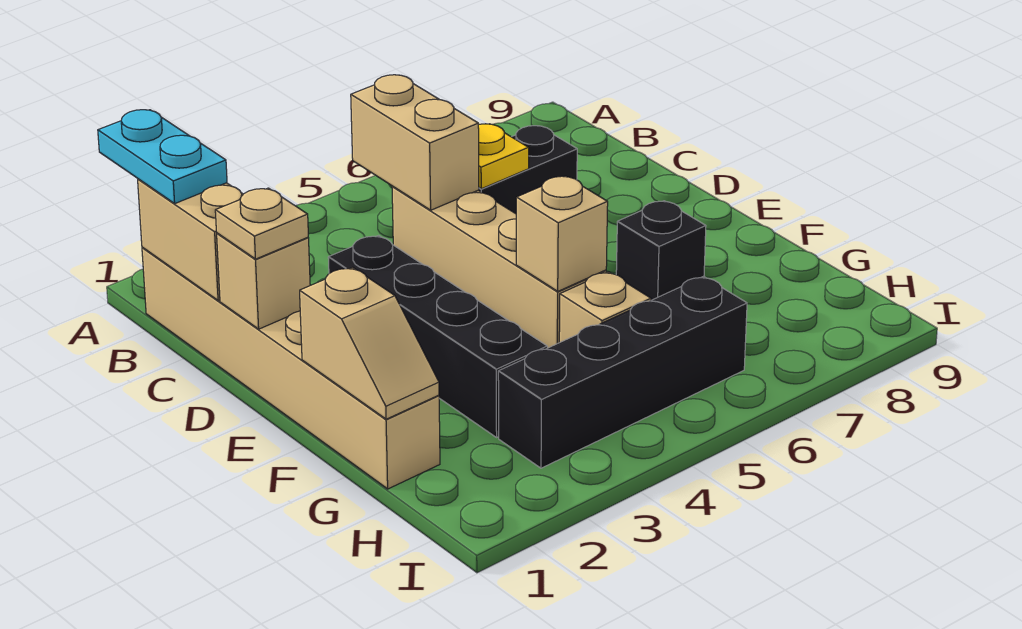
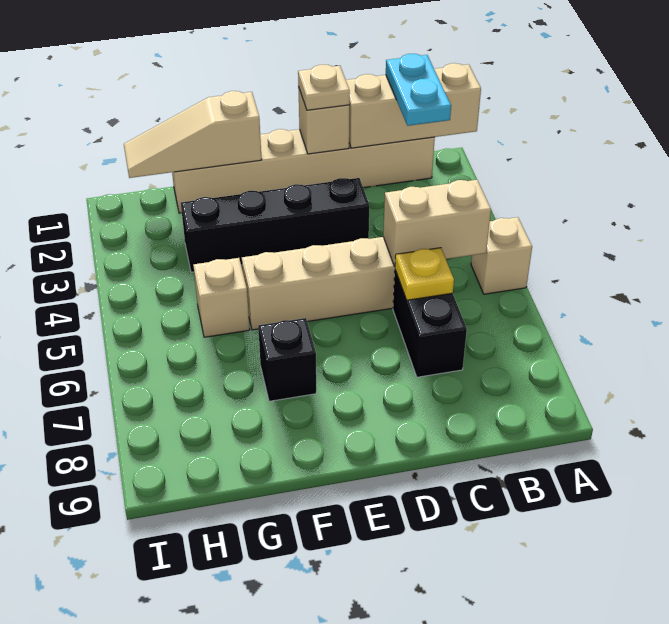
cyan 1x2 plate [98,110,227,203] -> cyan 1x2 plate turned to [386,54,451,126]
tan 1x2 brick [138,179,243,301] -> tan 1x3 brick [346,63,481,148]
tan 1x2 slope [300,267,439,419] -> tan 1x3 slope [124,91,262,178]
tan 1x1 brick [516,176,608,291] -> tan 1x1 brick moved to [471,217,532,294]
black 1x4 brick [498,277,747,468] -> none

